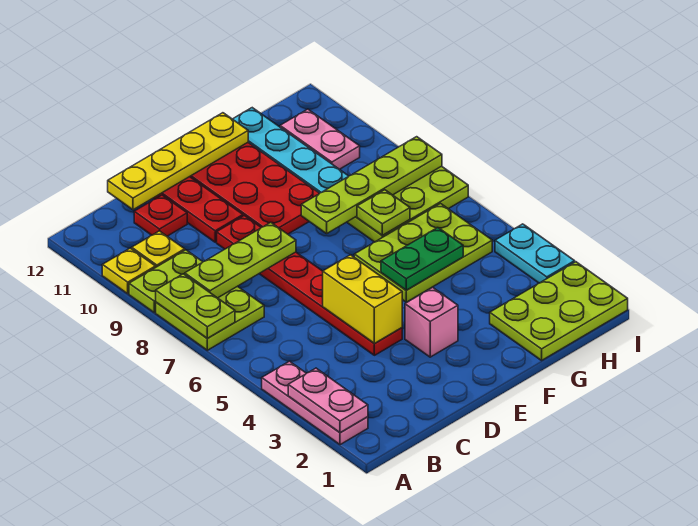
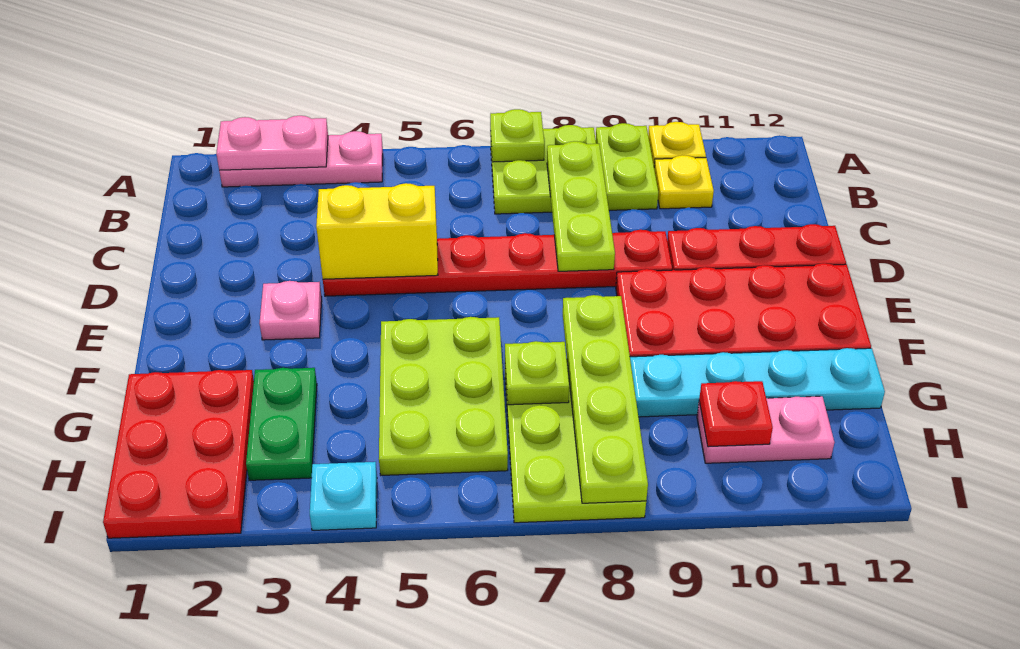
lime 1x2 plate [156,274,235,338] -> lime 1x1 plate [490,109,544,162]
red 1x1 plate [134,195,187,236] -> red 1x1 plate moved to [699,381,773,447]
yellow 1x4 plate [108,113,248,210] -> none
pink 1x1 brick [405,287,458,357] -> pink 1x1 plate [259,281,322,340]
green 1x2 plate [381,228,463,290] -> green 1x2 plate moved to [246,368,317,480]
lime 2x3 plate [490,262,628,360] -> red 2x3 plate [103,370,254,538]
cyan 1x2 plate [495,224,575,283] -> cyan 1x1 plate [310,462,377,530]

